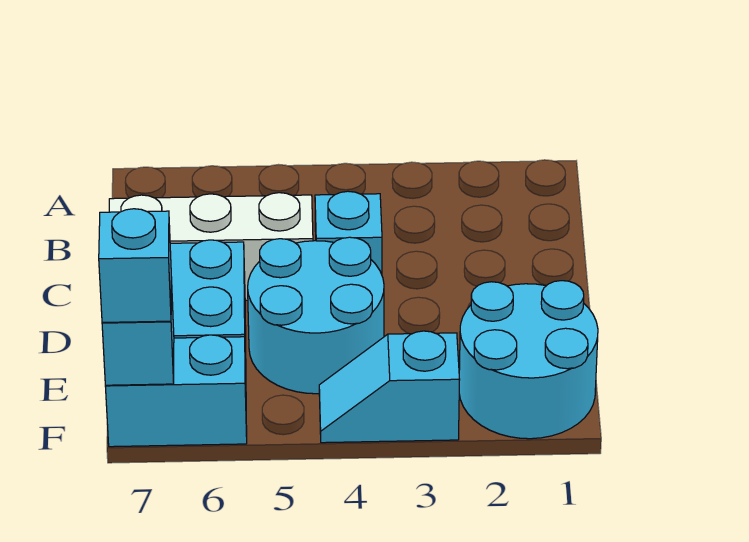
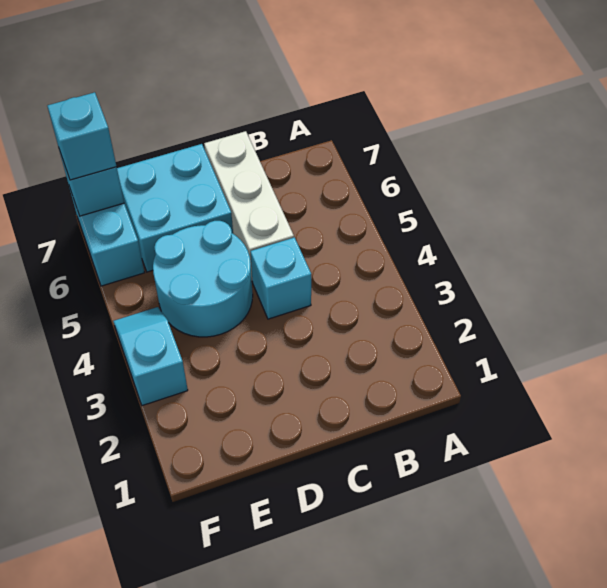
cyan 2x2 round brick [459,281,598,439] -> none

